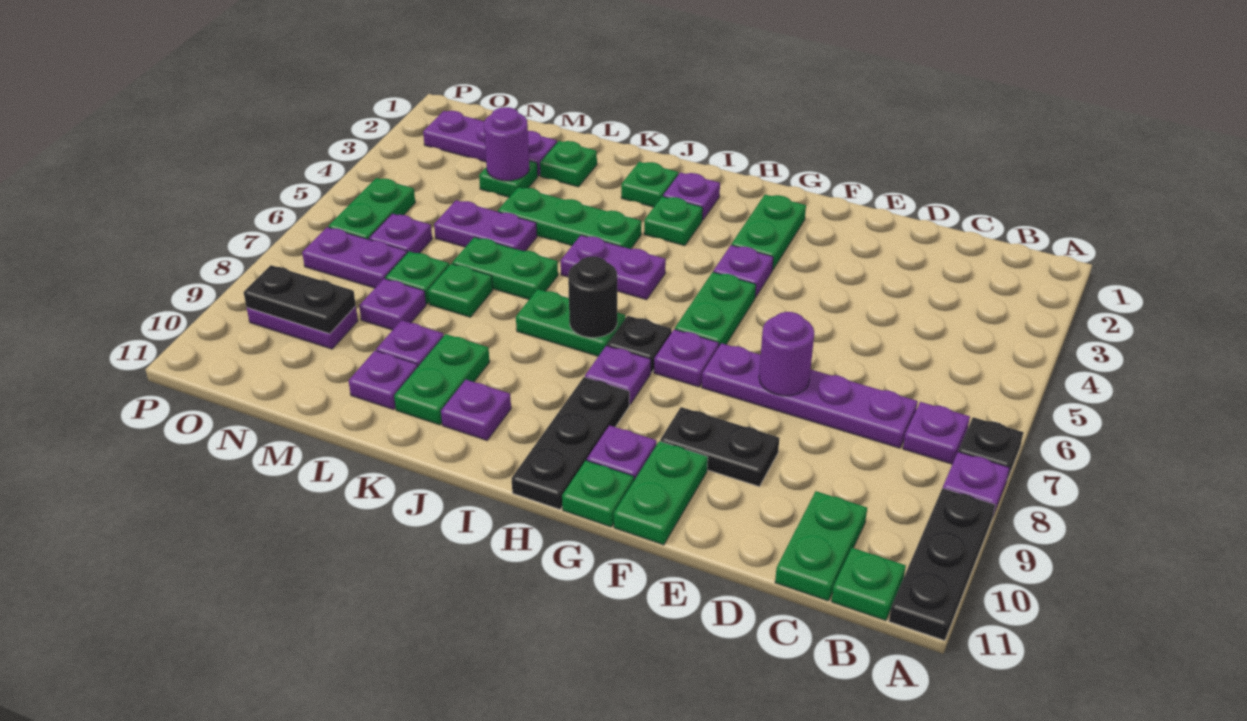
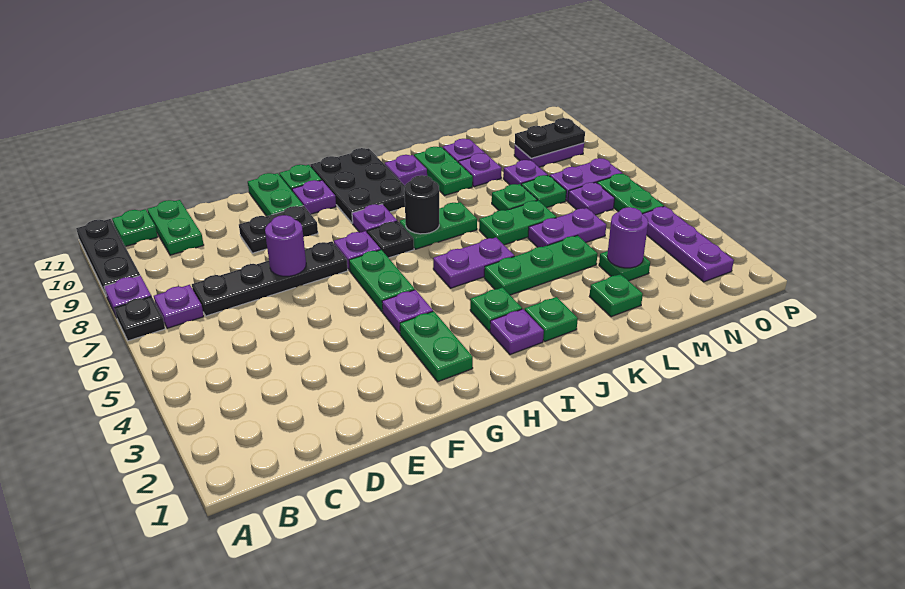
purple 1x4 plate [702,343,918,448] -> black 1x4 plate [192,241,348,316]
black 1x3 plate [511,377,629,509] -> black 2x3 plate [311,148,405,223]
purple 1x3 plate [423,111,557,176] -> purple 1x3 plate turned to [643,206,734,282]

